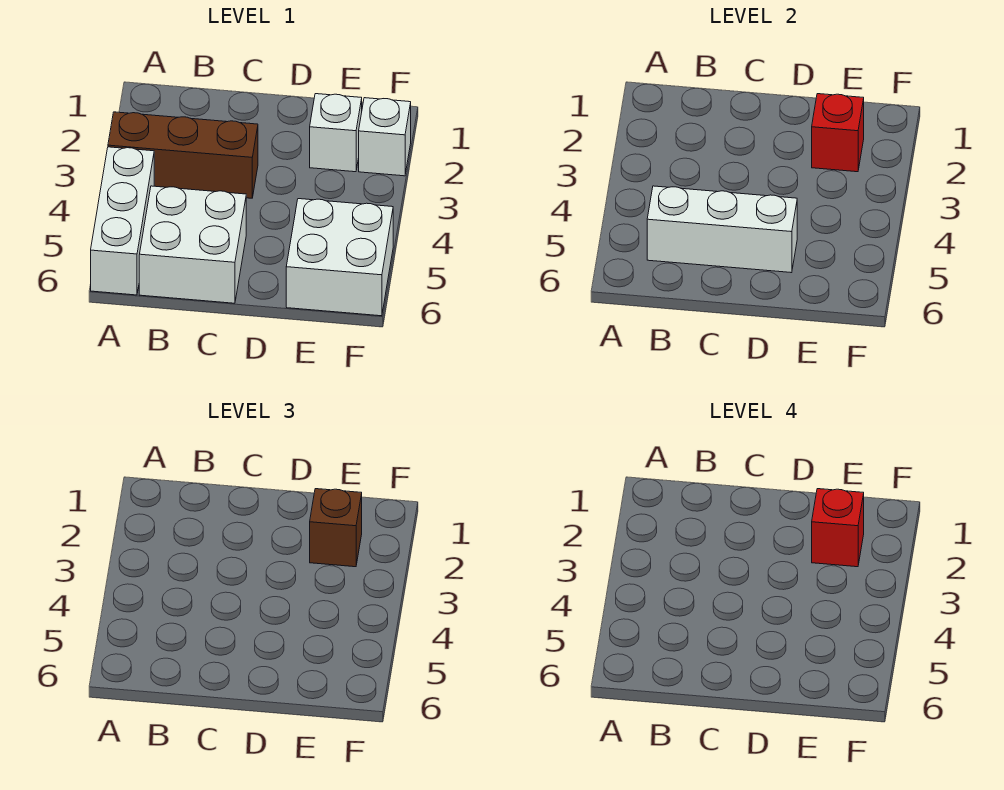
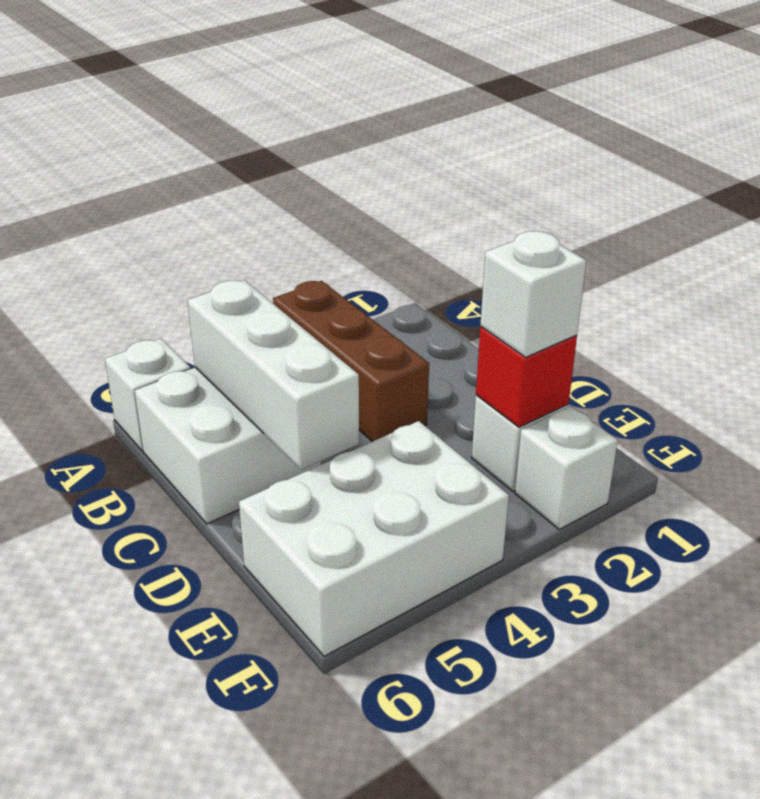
white 1x3 brick [91,147,154,295] -> white 1x1 brick [105,339,191,451]
brown 1x1 brick [310,489,362,567] -> white 1x1 brick [480,231,586,357]
red 1x1 brick [812,489,864,567] -> none
white 2x2 brick [286,199,393,316] -> white 2x3 brick [239,421,509,656]

